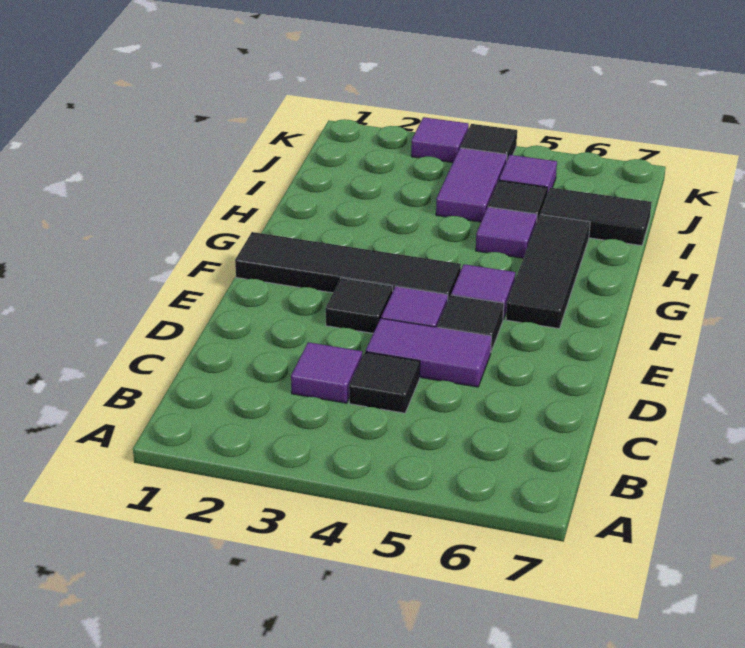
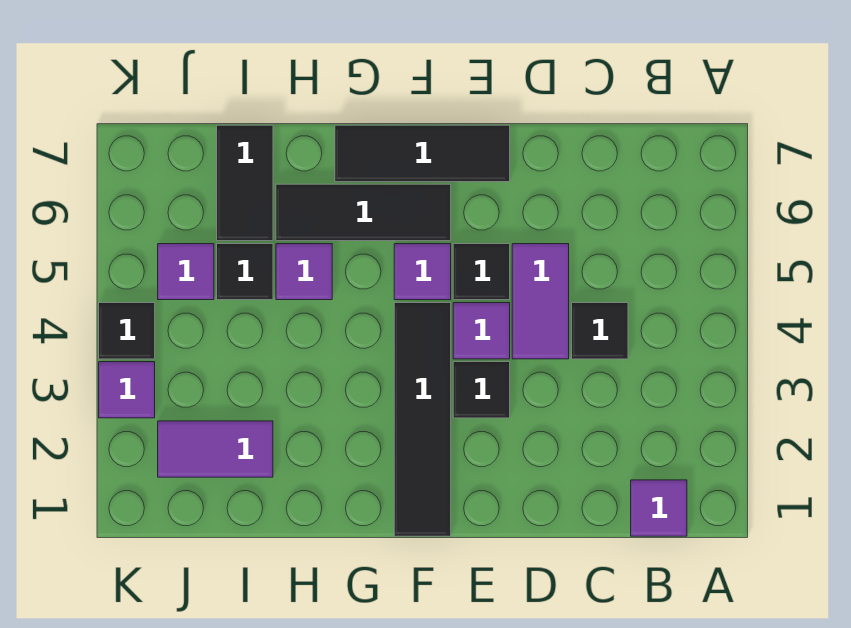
purple 1x1 tile [291,342,362,403] -> purple 1x1 tile moved to [631,480,687,536]
none -> black 1x3 tile [335,125,510,182]
purple 1x2 tile [436,148,507,222] -> purple 1x2 tile moved to [158,421,273,477]

